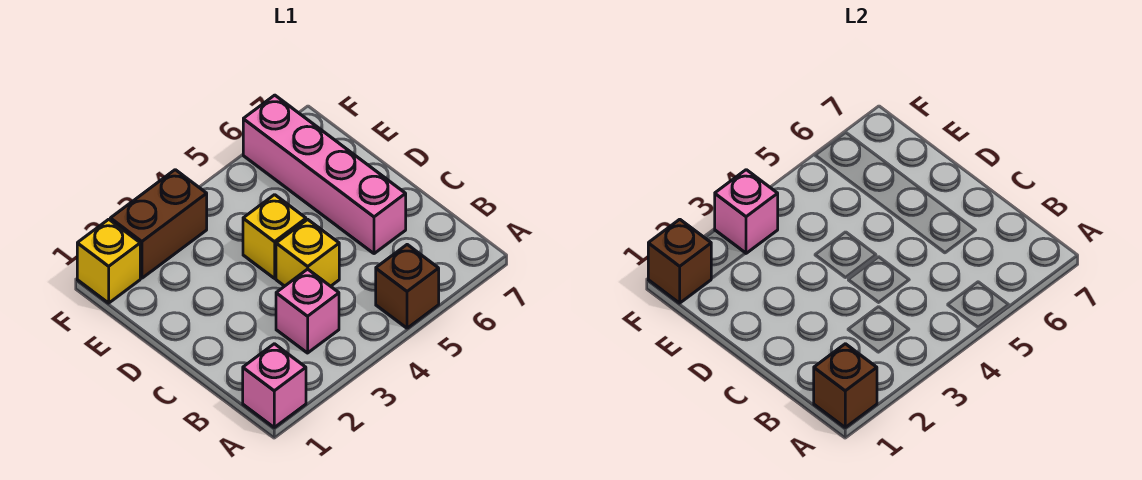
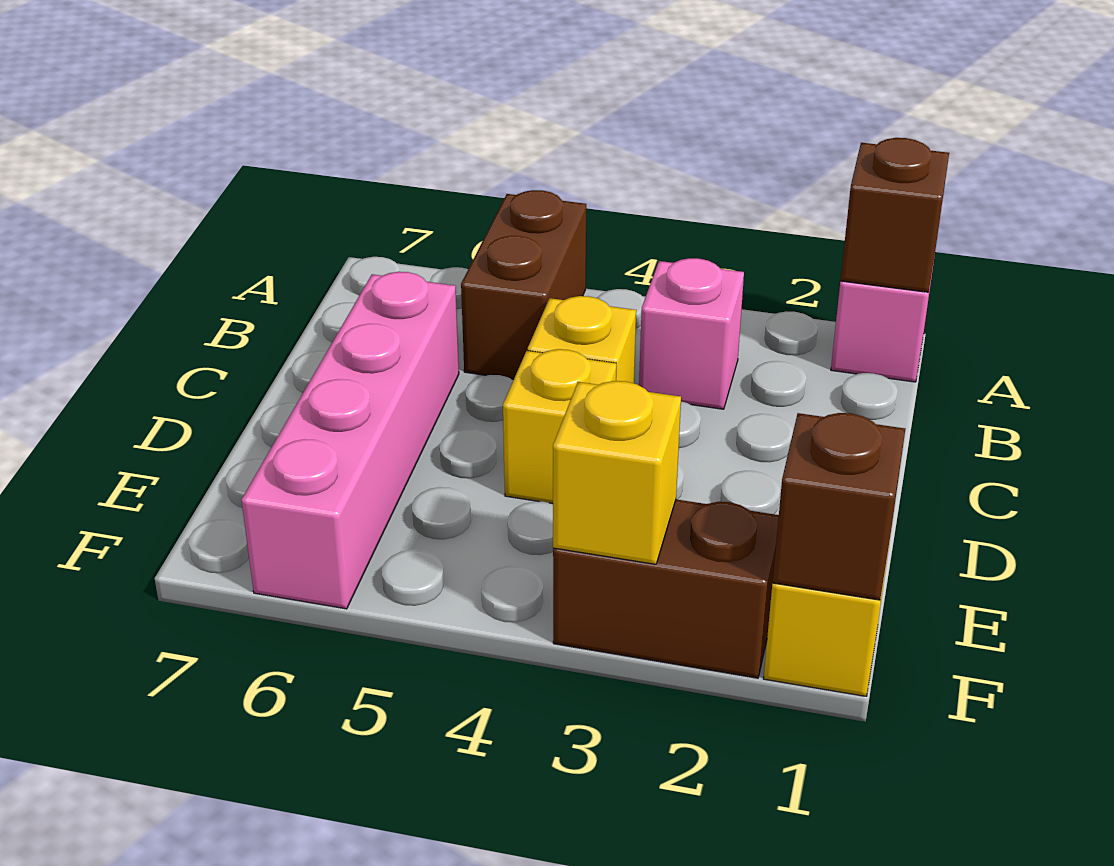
brown 1x1 brick [376,245,439,328] -> brown 1x2 brick [461,190,586,379]
pink 1x1 brick [715,170,778,253] -> yellow 1x1 brick [553,381,681,564]

